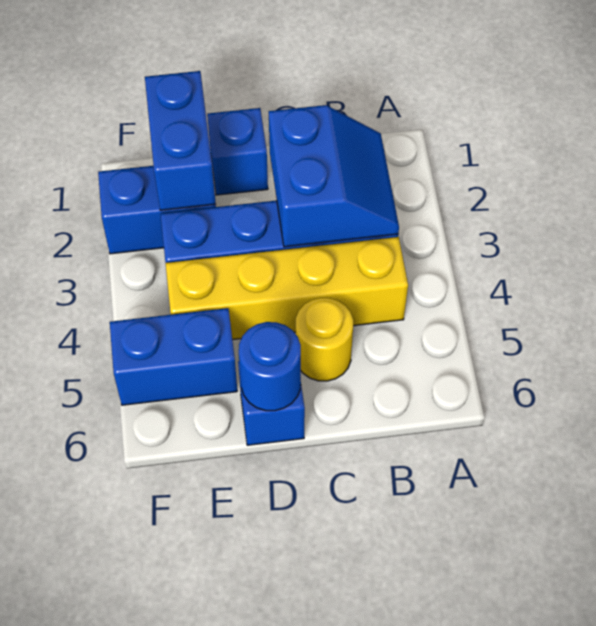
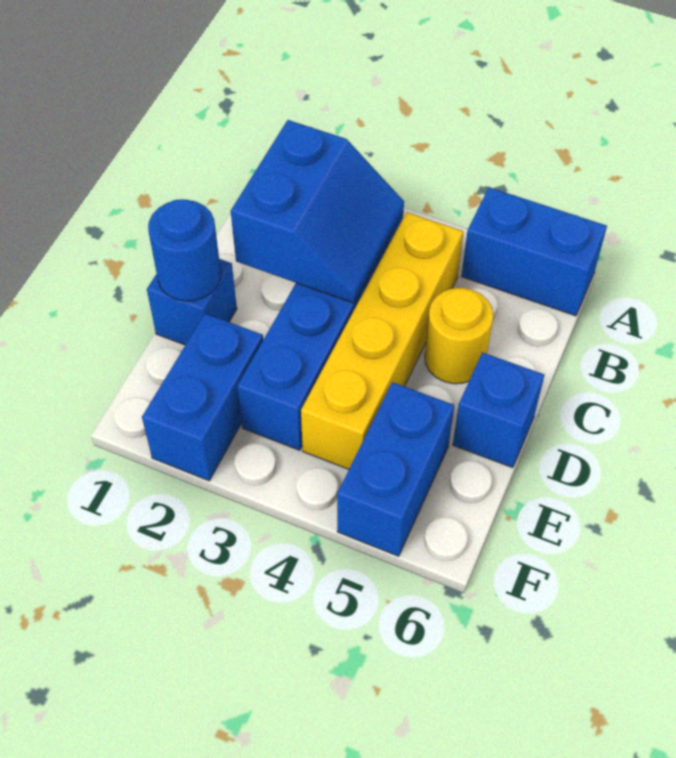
blue 2x2 slope [269,105,399,247] -> blue 2x2 slope turned to [231,120,404,303]
blue 1x1 round brick [239,322,301,411] -> blue 1x1 round brick moved to [148,199,221,301]
blue 1x2 brick [145,71,216,210] -> blue 1x2 brick moved to [461,187,607,316]

